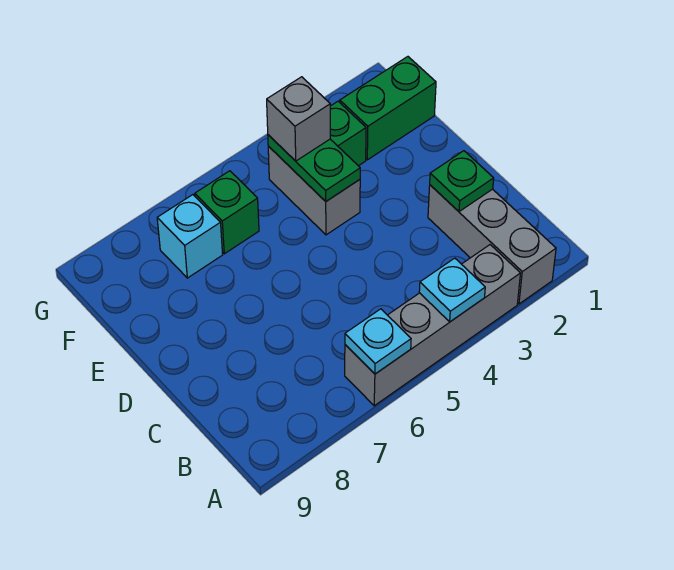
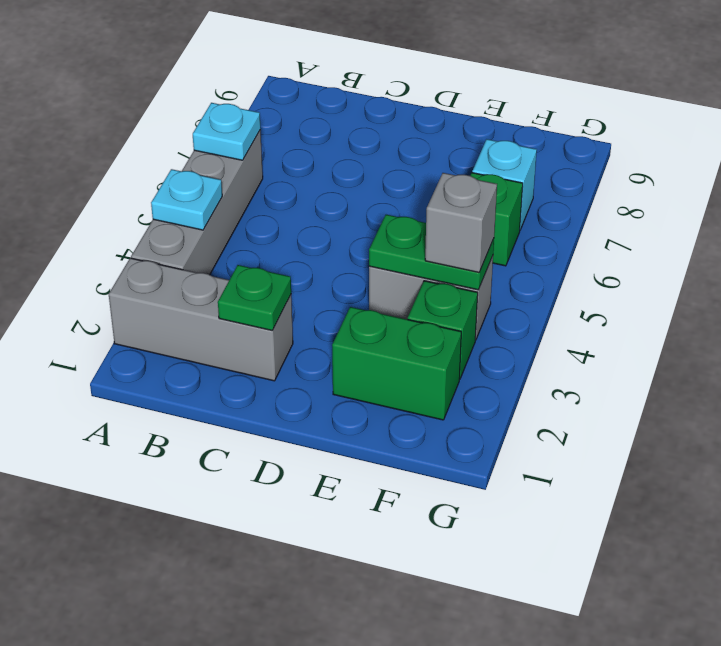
green 1x2 brick [340,57,436,160] -> green 1x2 brick turned to [332,307,461,420]

